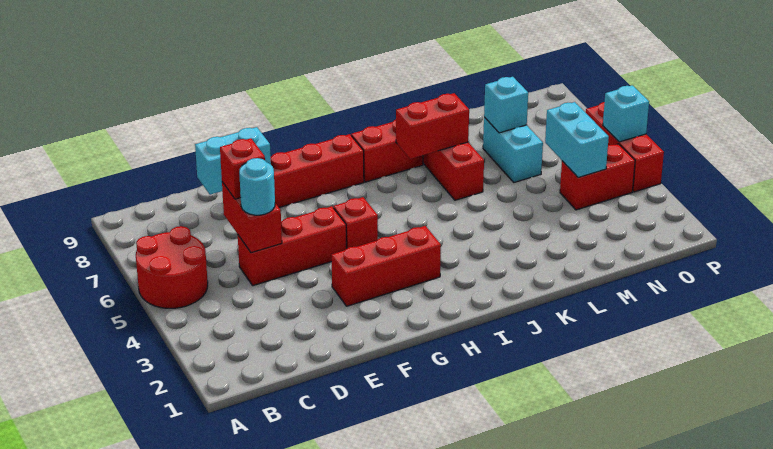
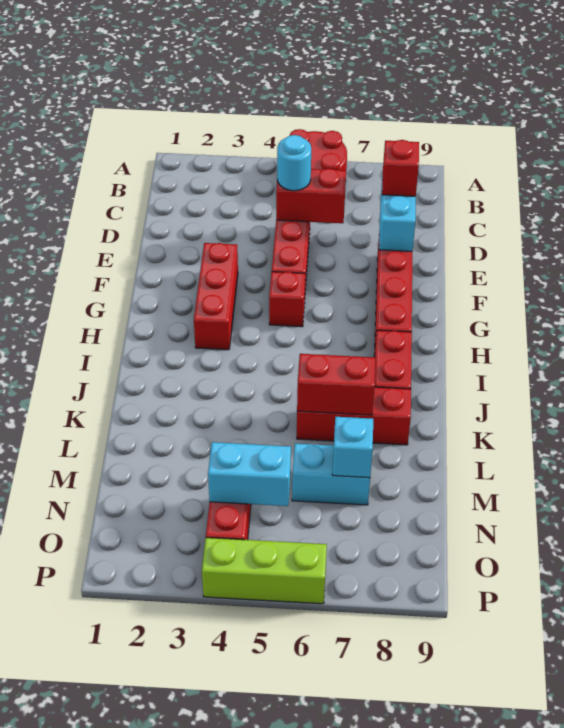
red 1x1 brick [220,138,265,199] -> red 1x1 brick moved to [382,140,419,196]
red 1x2 brick [396,93,469,159] -> red 1x2 brick turned to [297,354,375,415]
red 1x3 brick [586,102,664,192] -> lime 1x3 brick [202,538,327,604]
cyan 1x1 brick [603,85,649,142] -> none

